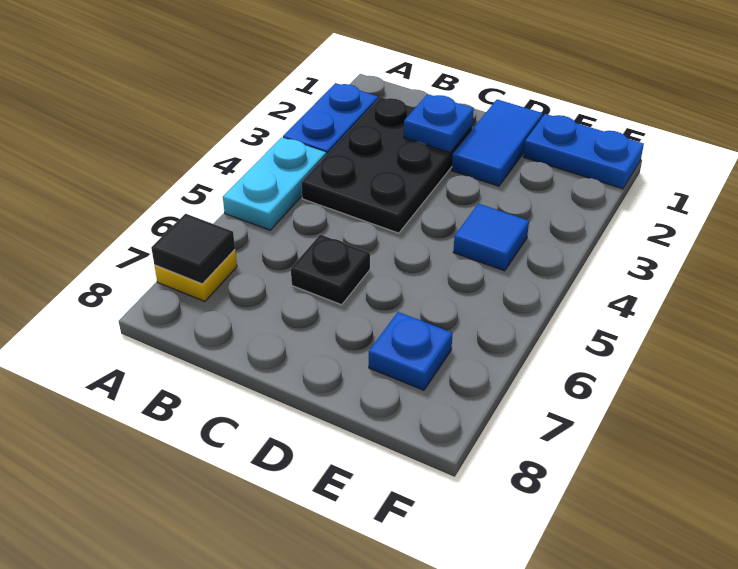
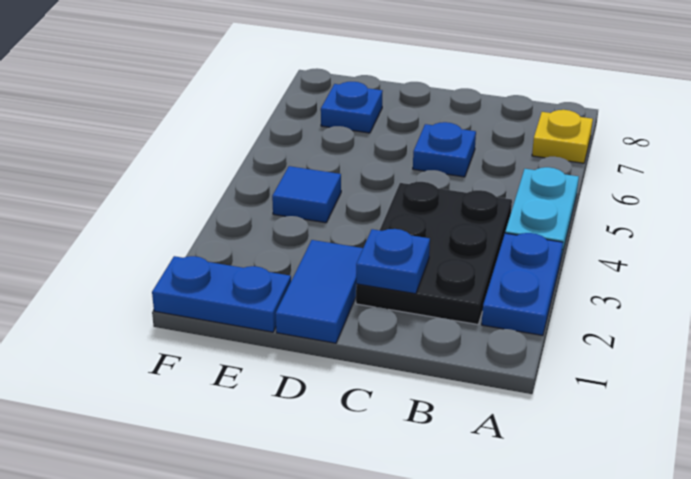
black 1x1 tile [151,214,235,284] -> none
black 1x1 plate [291,235,370,305] -> blue 1x1 plate [413,122,476,177]

